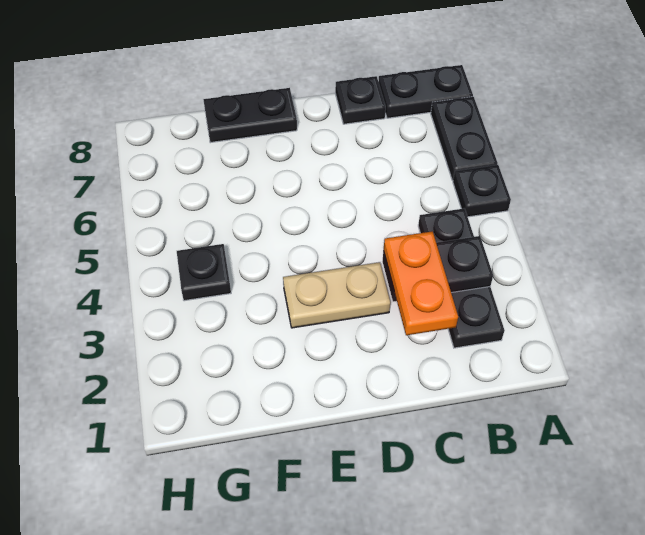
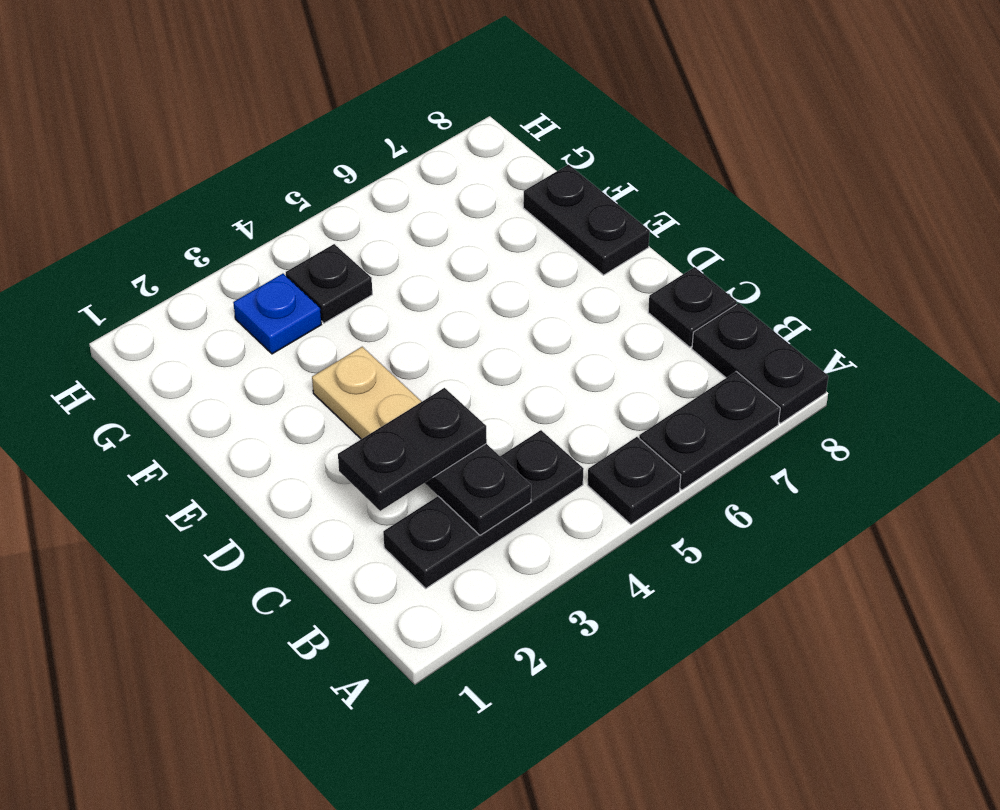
orange 1x2 plate [384,231,458,335] -> black 1x2 plate [338,388,487,511]
none -> blue 1x1 plate [233,274,321,354]

